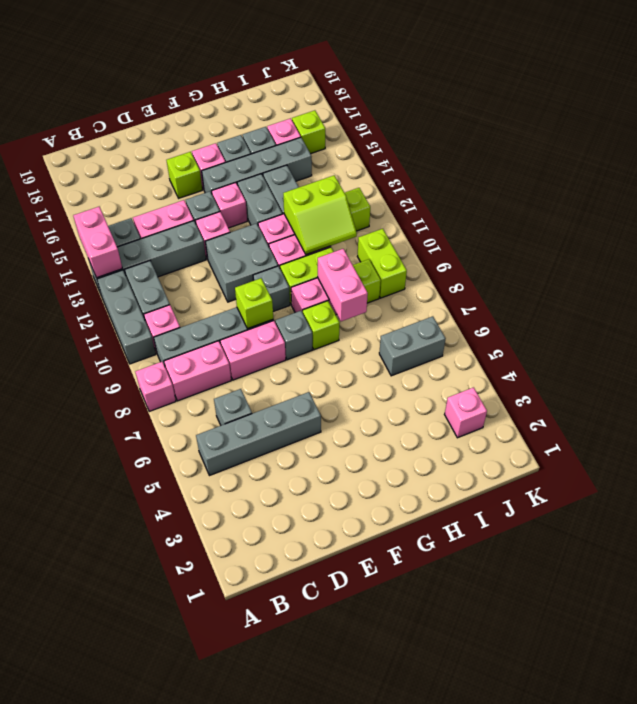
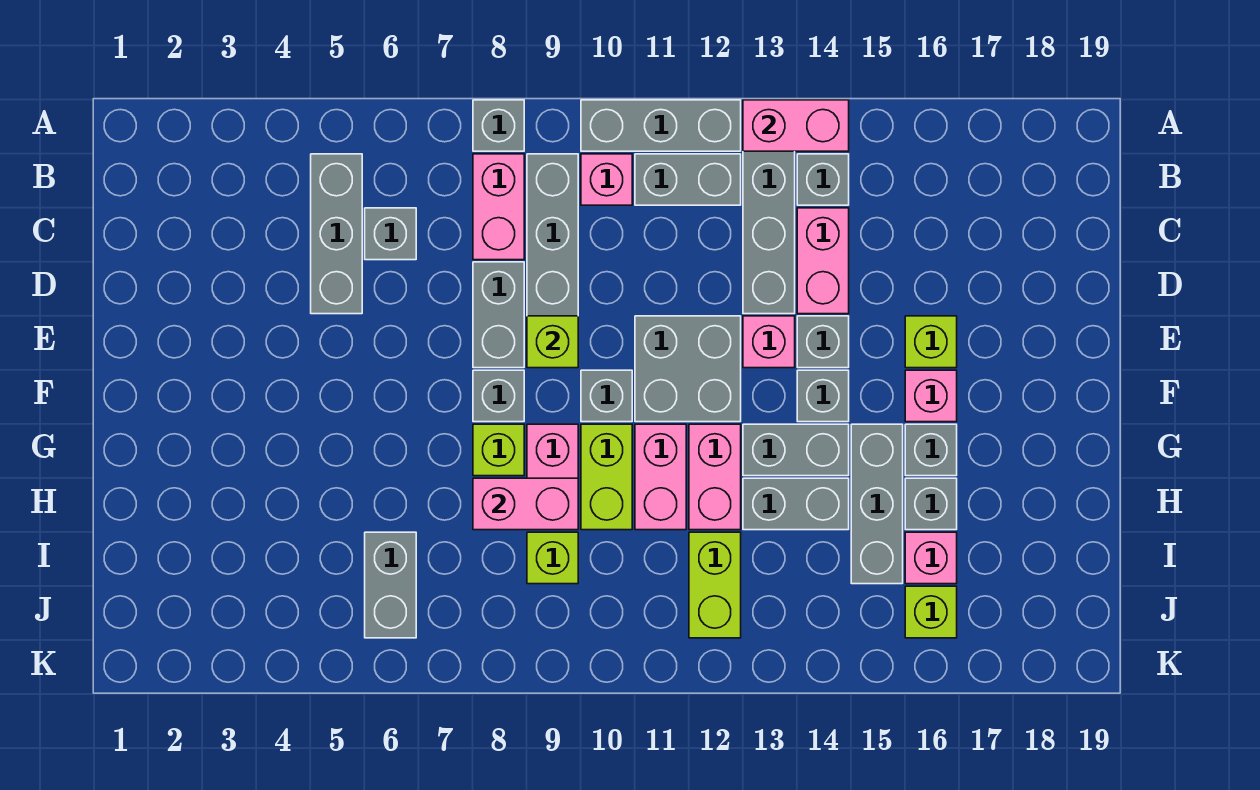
pink 1x1 brick [136,362,176,411] -> grey 1x1 brick [473,100,524,151]
grey 1x4 brick [196,392,321,476] -> grey 1x3 brick [311,154,362,314]
pink 1x2 brick [220,321,286,380] -> grey 1x2 brick [473,262,524,368]
pink 1x1 brick [212,183,247,228] -> grey 1x1 brick [797,370,849,422]
grey 1x4 brick [202,137,312,193] -> grey 1x3 brick [851,424,903,584]
lime 2x2 slope [283,175,357,255] -> none
pink 1x1 brick [445,388,487,438] -> none
lime 1x2 brick [358,229,407,298] -> none

